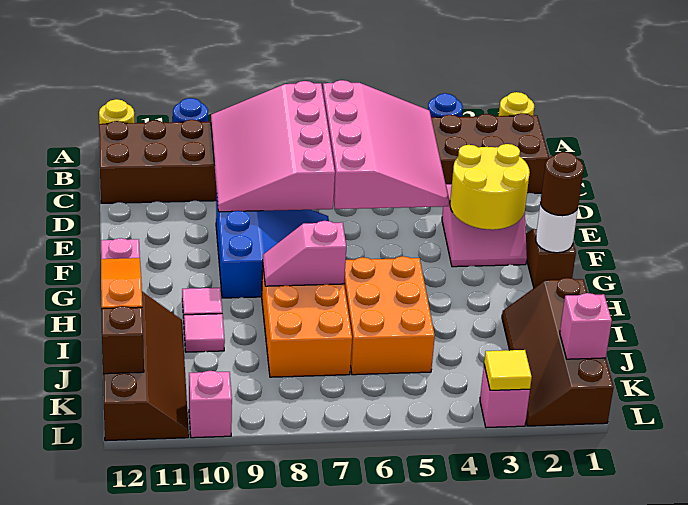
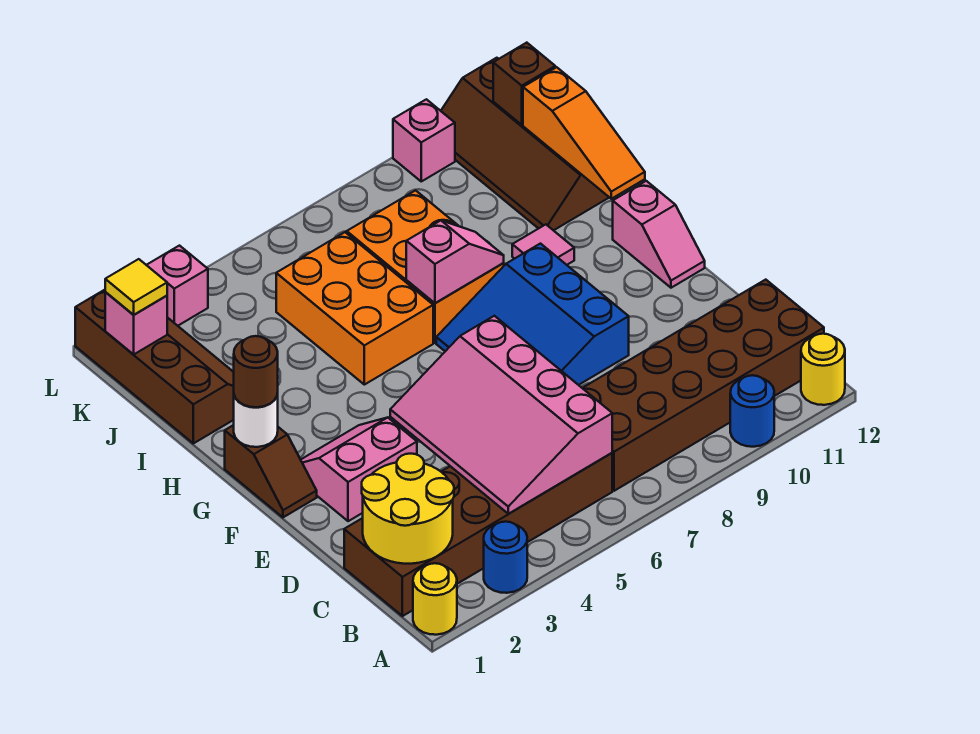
pink 3x4 slope [211,81,335,212] -> none
yellow 2x2 round brick [450,144,530,230] -> yellow 2x2 round brick moved to [362,454,454,564]
pink 1x1 tile [184,314,225,352] -> none
yellow 1x1 tile [484,350,532,390] -> yellow 1x1 tile moved to [105,259,167,315]

